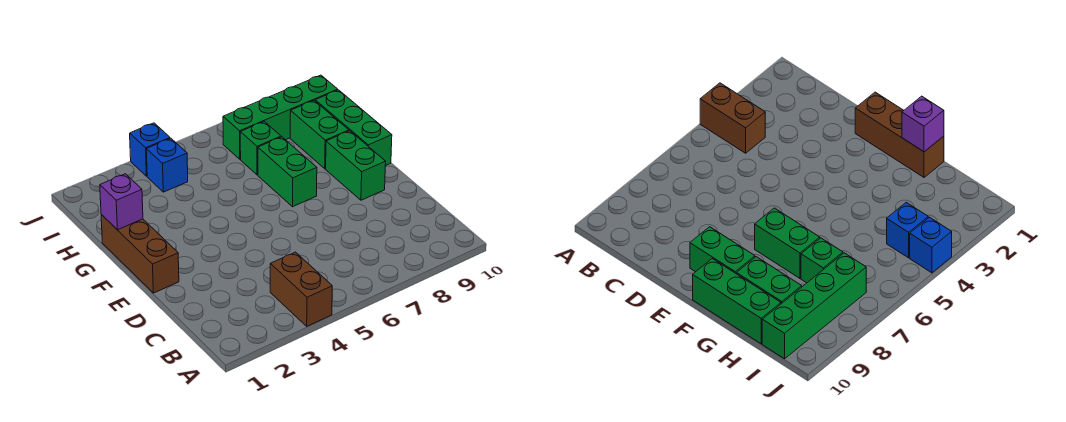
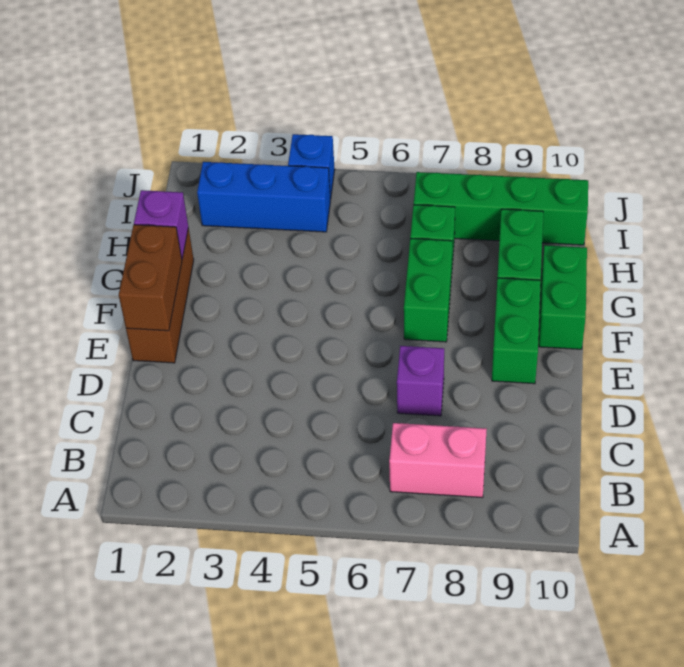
brown 1x2 brick [270,252,332,326] -> brown 1x2 brick moved to [119,225,182,331]
none -> pink 1x2 brick [389,423,487,498]
none -> purple 1x1 brick [397,346,444,416]
green 1x3 brick [315,90,392,166] -> green 1x2 brick [539,245,587,349]
blue 1x1 brick [146,138,188,192] -> blue 1x3 brick [197,162,330,232]

